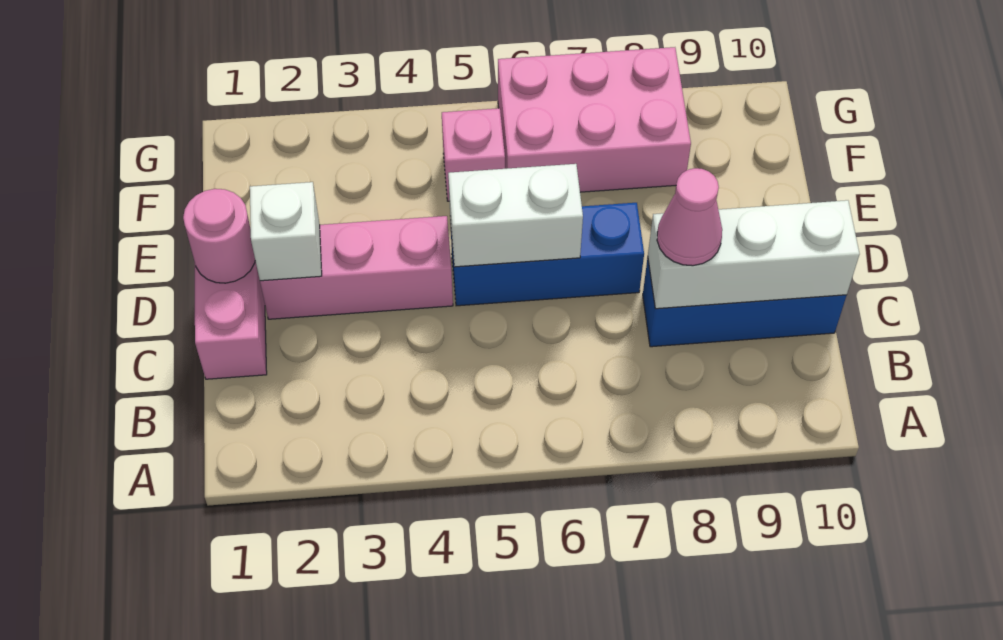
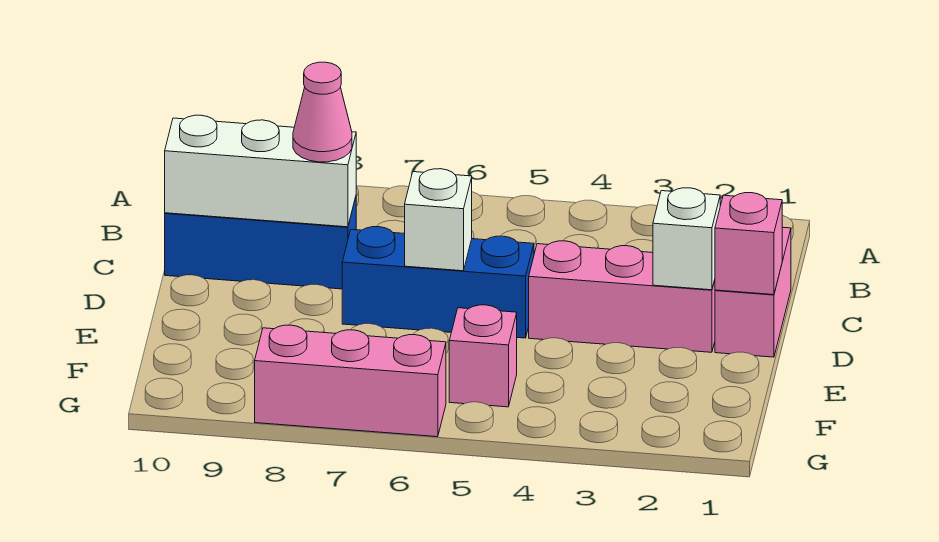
pink 1x1 round brick [183,189,255,283] -> pink 1x1 brick [715,193,782,295]
white 1x2 brick [448,164,583,267] -> white 1x1 brick [405,169,472,271]
pink 2x3 brick [498,47,691,192] -> pink 1x3 brick [255,325,446,437]

